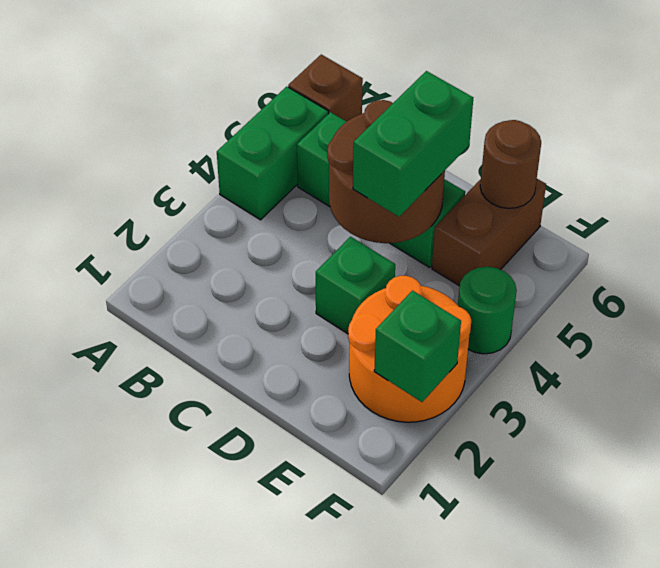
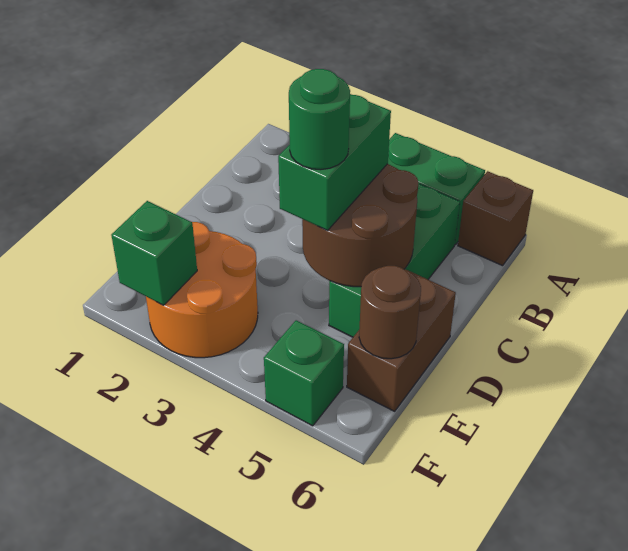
green 1x1 brick [316,237,395,334] -> green 1x1 brick moved to [264,320,344,426]
green 1x2 brick [353,71,473,217] -> green 1x2 brick turned to [278,94,391,230]
brown 1x2 brick [432,179,546,286] -> brown 1x2 brick turned to [347,270,456,411]
green 1x1 round brick [458,267,517,354] -> green 1x1 round brick moved to [289,69,350,170]

